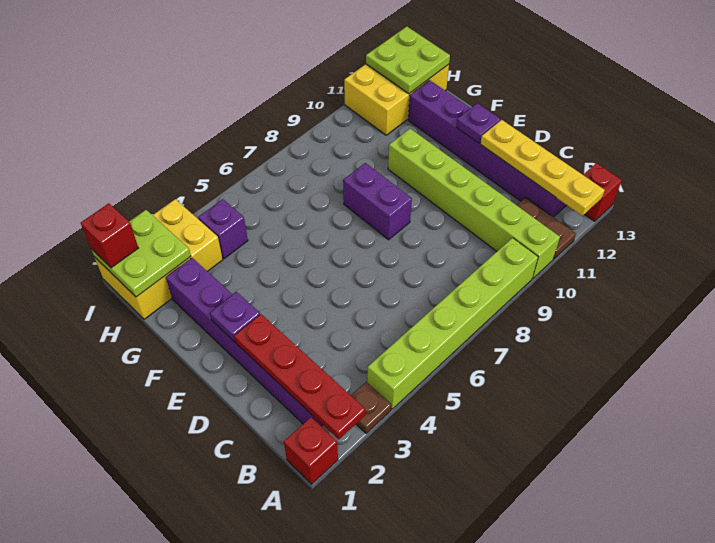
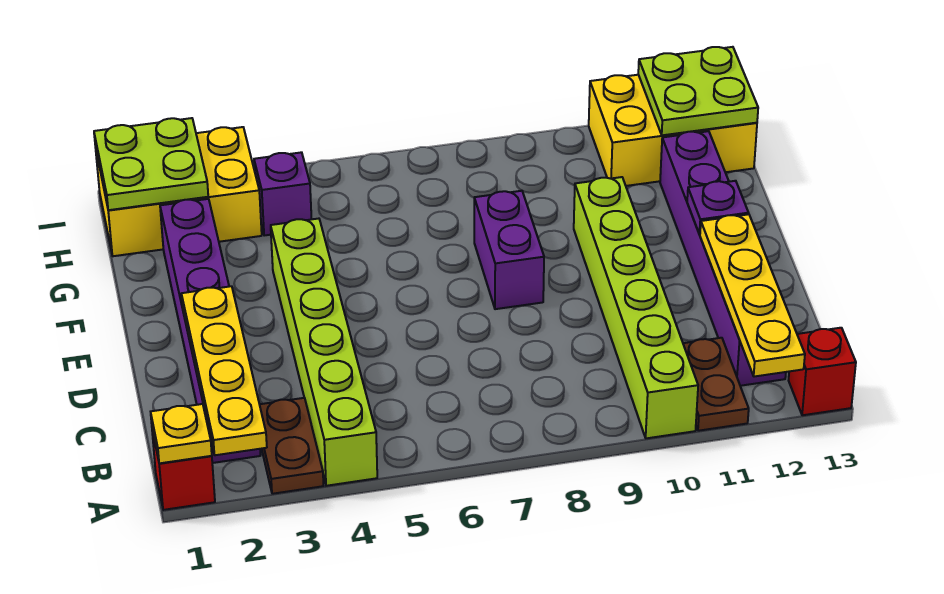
none -> yellow 1x1 plate [151,404,212,463]
red 1x4 plate [234,314,365,439] -> yellow 1x4 plate [181,286,267,455]
brown 1x1 plate [351,382,391,433] -> brown 1x2 plate [260,398,323,494]
lime 1x6 brick [367,238,538,409] -> lime 1x6 brick turned to [271,219,377,486]
purple 1x1 plate [210,292,260,342] -> none
red 1x1 brick [81,203,138,268] -> none

